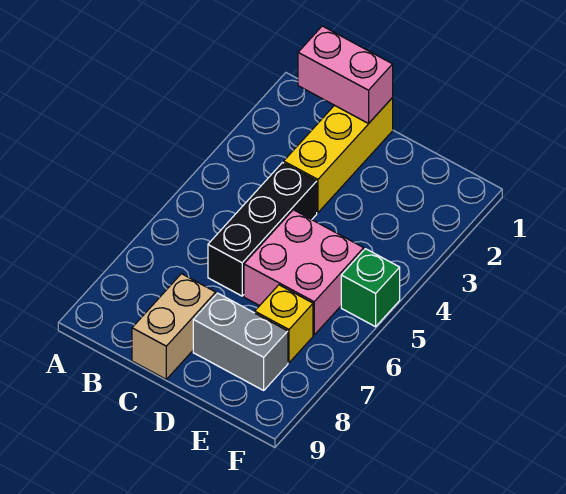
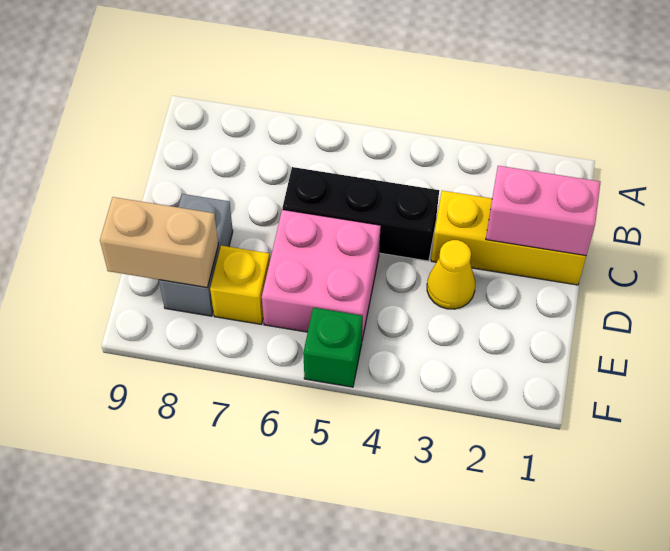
pink 1x2 brick [298,26,393,124] -> pink 1x2 brick turned to [486,166,600,256]
tan 1x2 brick [132,274,216,379] -> tan 1x2 brick moved to [100,197,218,288]
none -> yellow 1x1 cone [427,240,475,309]

